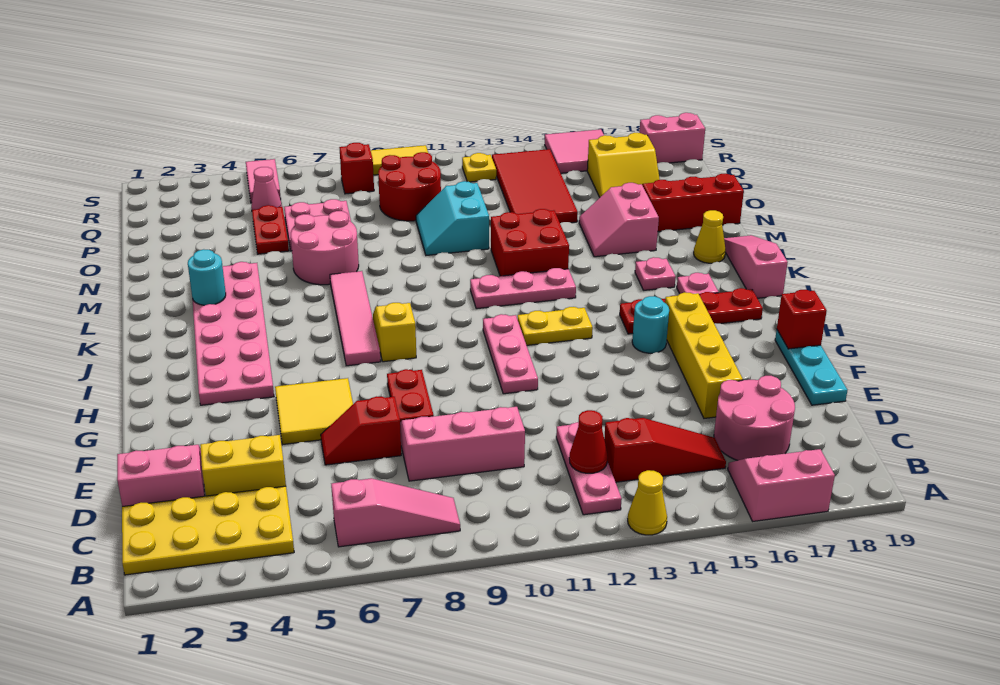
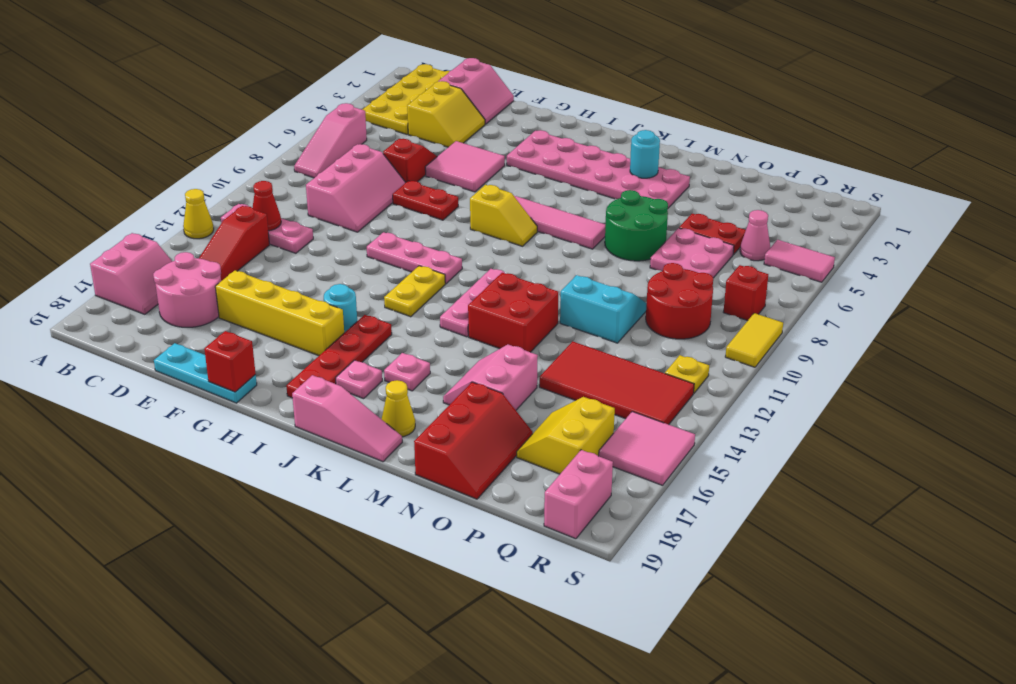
yellow 2x2 tile [275,378,353,444] -> pink 2x2 tile [425,141,505,192]
pink 2x2 round brick [291,211,359,285] -> green 2x2 round brick [605,190,668,261]
pink 2x2 slope [579,183,659,257] -> pink 2x2 slope turned to [443,345,538,410]

